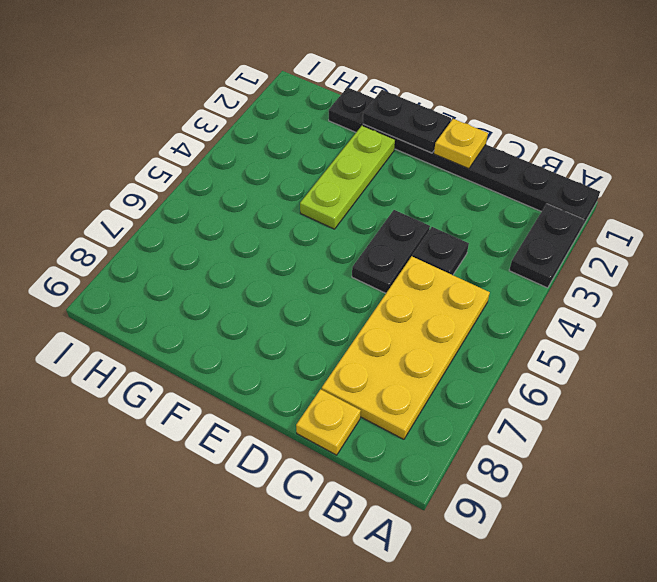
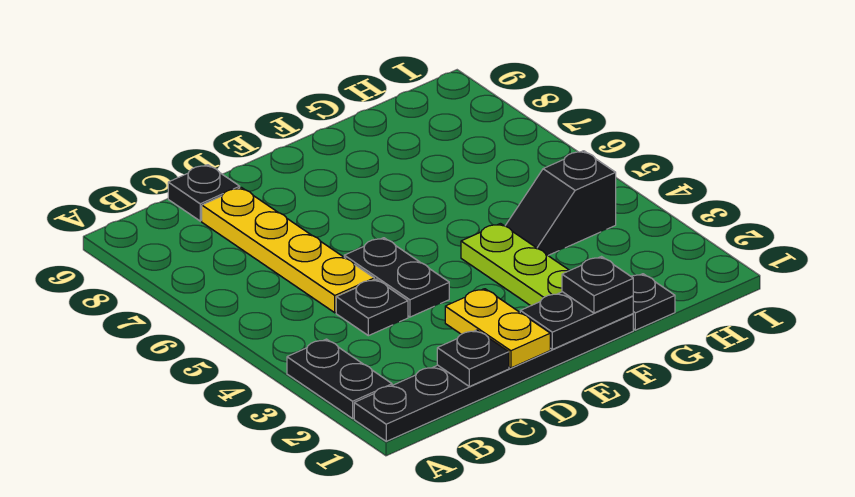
yellow 2x4 plate [322,256,490,439] -> yellow 1x4 plate [202,187,374,313]
none -> black 1x1 plate [437,330,509,386]
yellow 1x1 plate [296,389,361,455] -> black 1x1 plate [168,165,240,221]
yellow 1x1 plate [434,119,488,169] -> yellow 1x2 plate [445,289,550,368]
none -> black 1x1 plate [562,257,633,313]
none -> black 1x2 slope [505,151,616,255]

